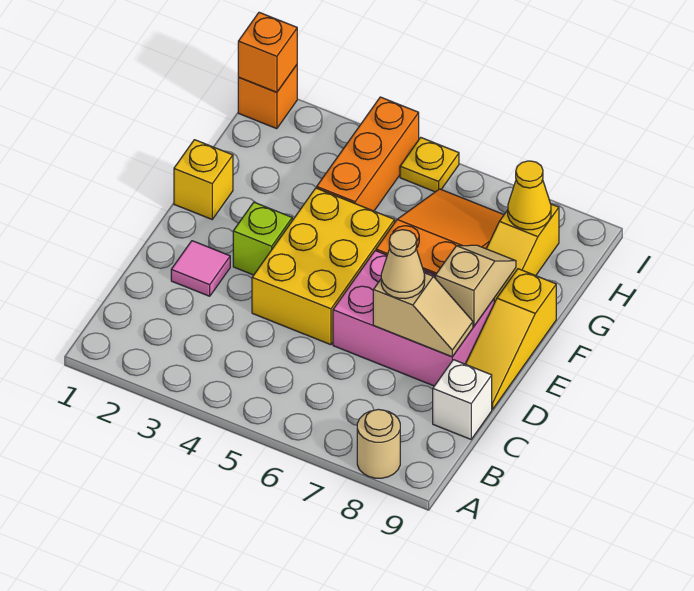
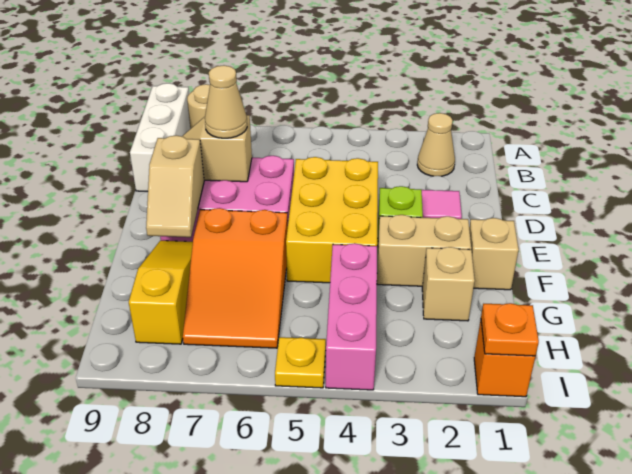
none -> tan 1x1 cone [417,113,455,176]
white 1x1 brick [433,360,492,439] -> white 1x3 brick [130,83,190,192]
yellow 1x3 slope [466,269,556,409] -> none
yellow 1x1 brick [174,140,233,219] -> tan 1x1 brick [469,218,519,290]
none -> tan 1x2 brick [377,215,471,286]
none -> tan 1x1 brick [422,247,475,321]
orange 1x3 brick [317,97,419,211] -> pink 1x3 brick [326,243,377,390]
yellow 1x1 cone [508,161,551,230] -> none
orange 1x1 brick [238,12,297,92] -> orange 1x1 plate [481,303,539,356]

